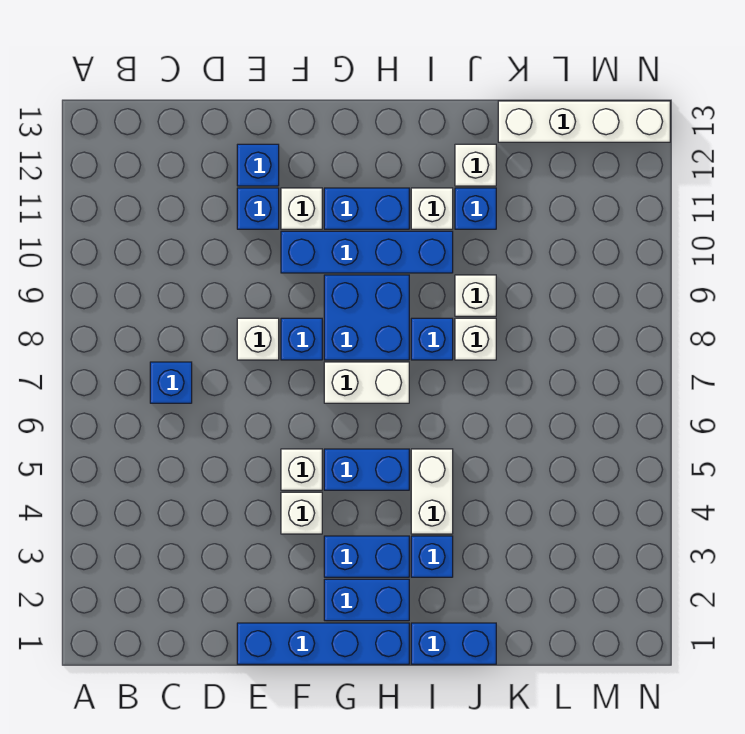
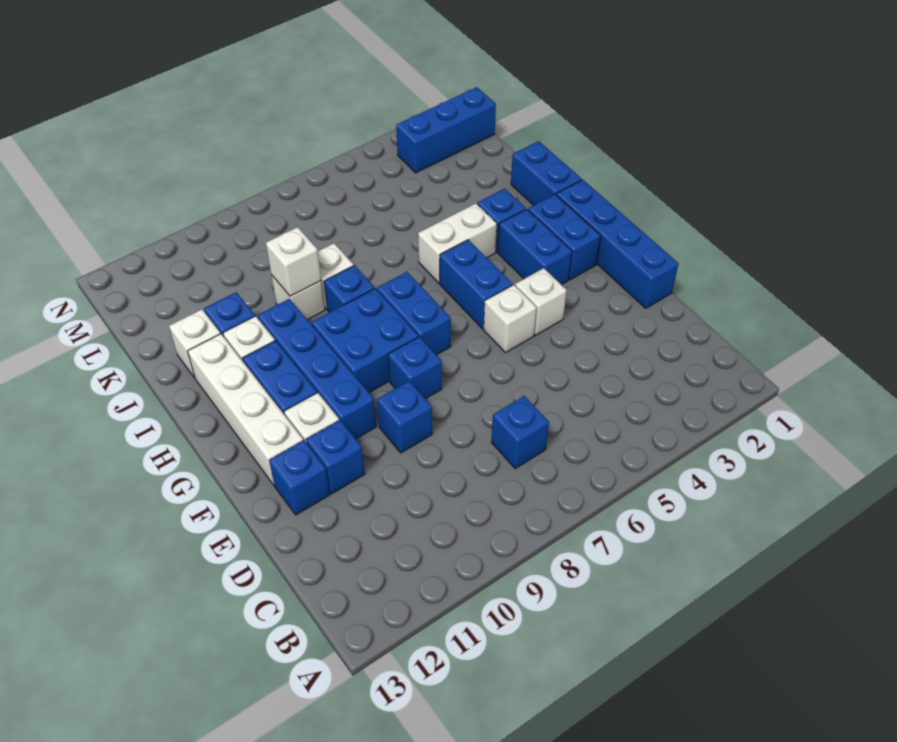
white 1x1 brick [237,318,279,360] -> white 1x1 brick moved to [266,227,321,296]
none -> blue 1x1 brick [377,381,432,453]
white 1x2 brick [324,362,409,403] -> blue 1x2 brick [377,272,451,355]
white 1x4 brick [498,101,670,142] -> white 1x4 brick moved to [188,334,303,486]
none -> blue 1x3 brick [396,87,496,173]

